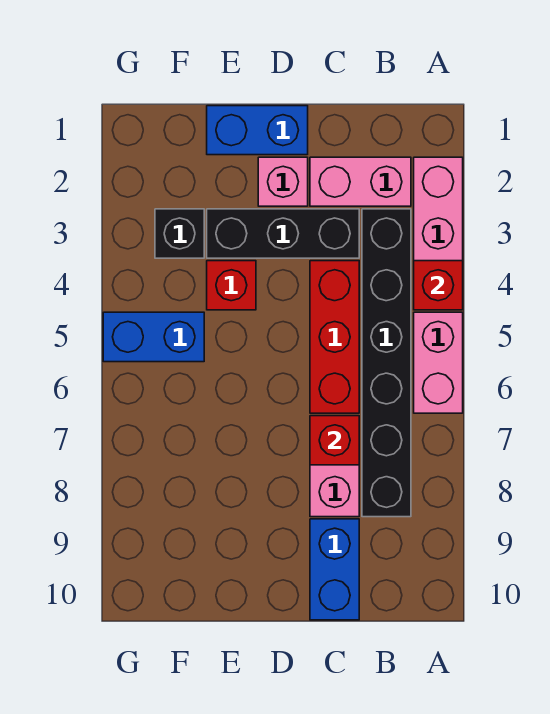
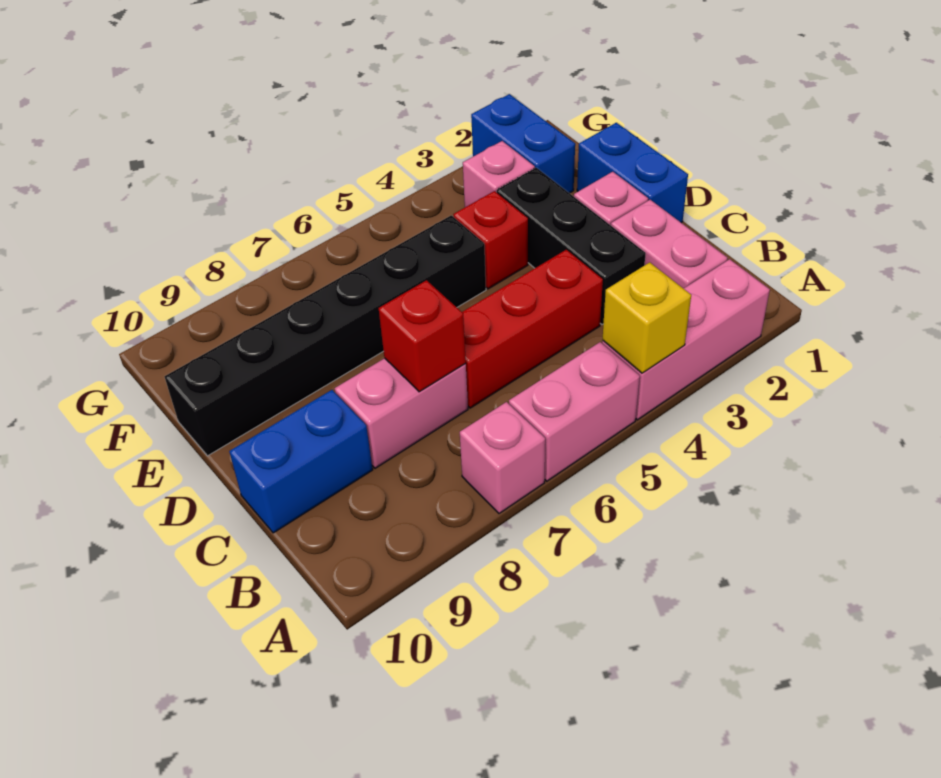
red 1x1 brick [414,261,463,310] -> yellow 1x1 brick [602,262,691,373]
none -> pink 1x1 brick [460,402,545,513]
black 1x6 brick [362,209,411,517] -> black 1x6 brick moved to [164,215,486,456]
black 1x1 brick [155,209,204,258] -> pink 1x1 brick [463,141,535,207]
blue 1x2 brick [103,312,204,362] -> blue 1x2 brick moved to [471,94,575,193]

